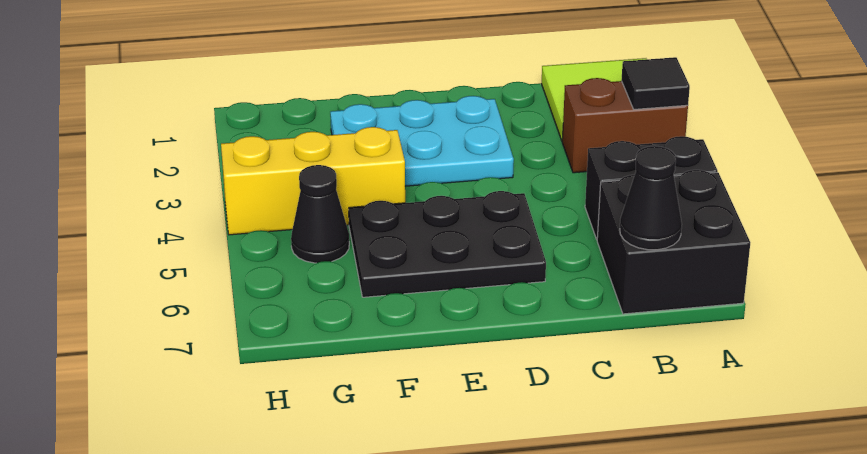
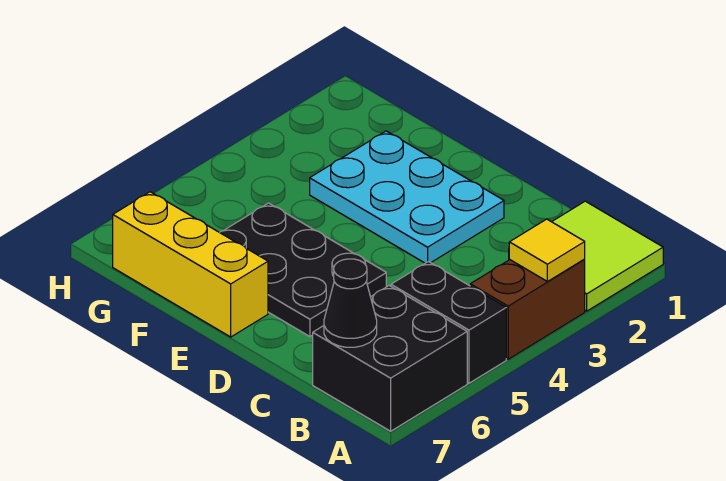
brown 1x2 brick [562,78,688,173] -> brown 1x2 brick turned to [470,260,585,359]
black 1x1 tile [621,57,690,109] -> yellow 1x1 tile [509,219,585,281]
yellow 1x3 brick [221,127,405,235] -> yellow 1x3 brick moved to [113,192,268,337]
black 1x1 cone [291,165,349,263] -> none

